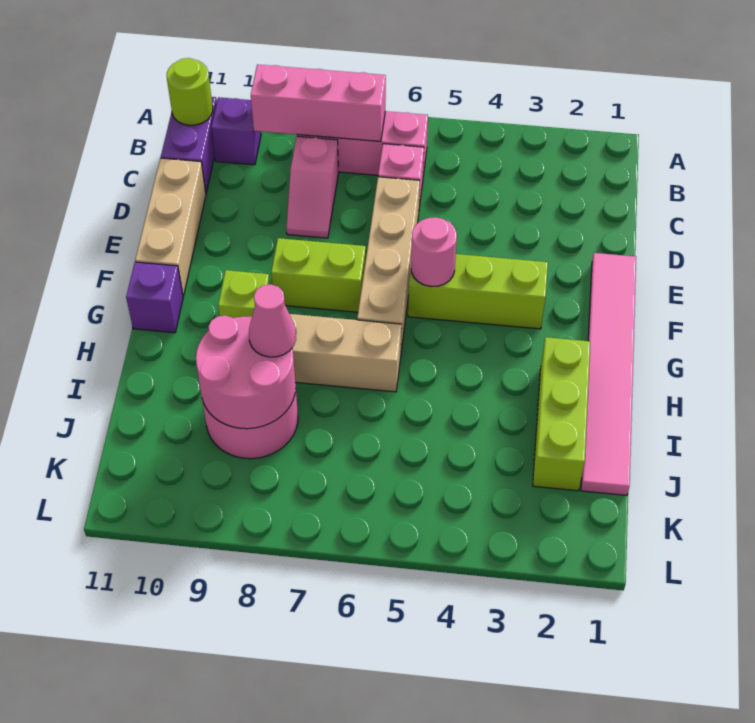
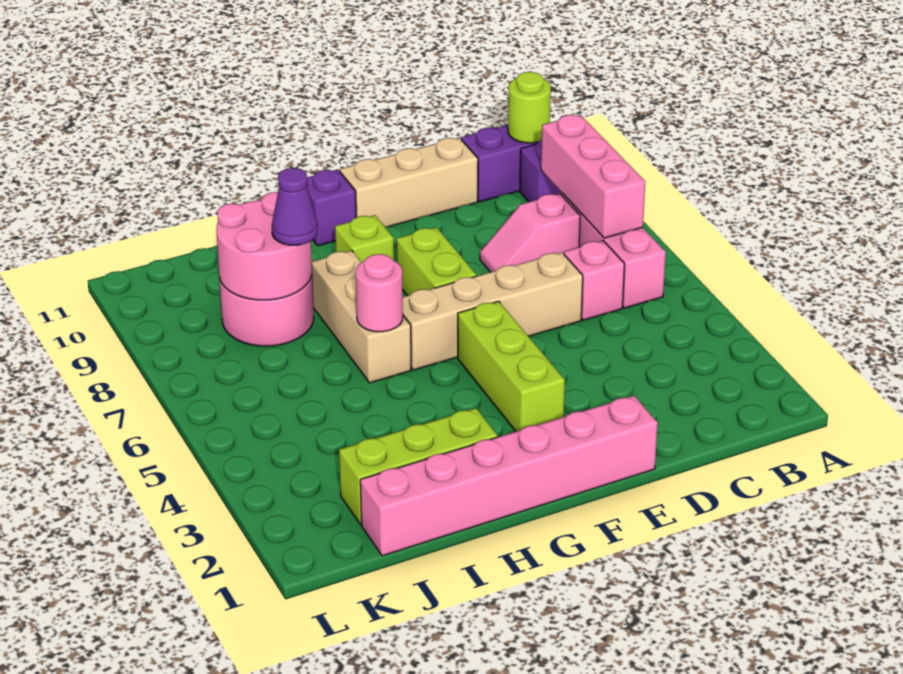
pink 1x6 tile [581,253,636,495] -> pink 1x6 brick [360,396,658,556]
pink 1x1 round brick [411,218,457,287] -> pink 1x1 round brick moved to [356,254,403,332]
pink 1x1 cone [249,284,296,357] -> purple 1x1 cone [272,168,318,245]

